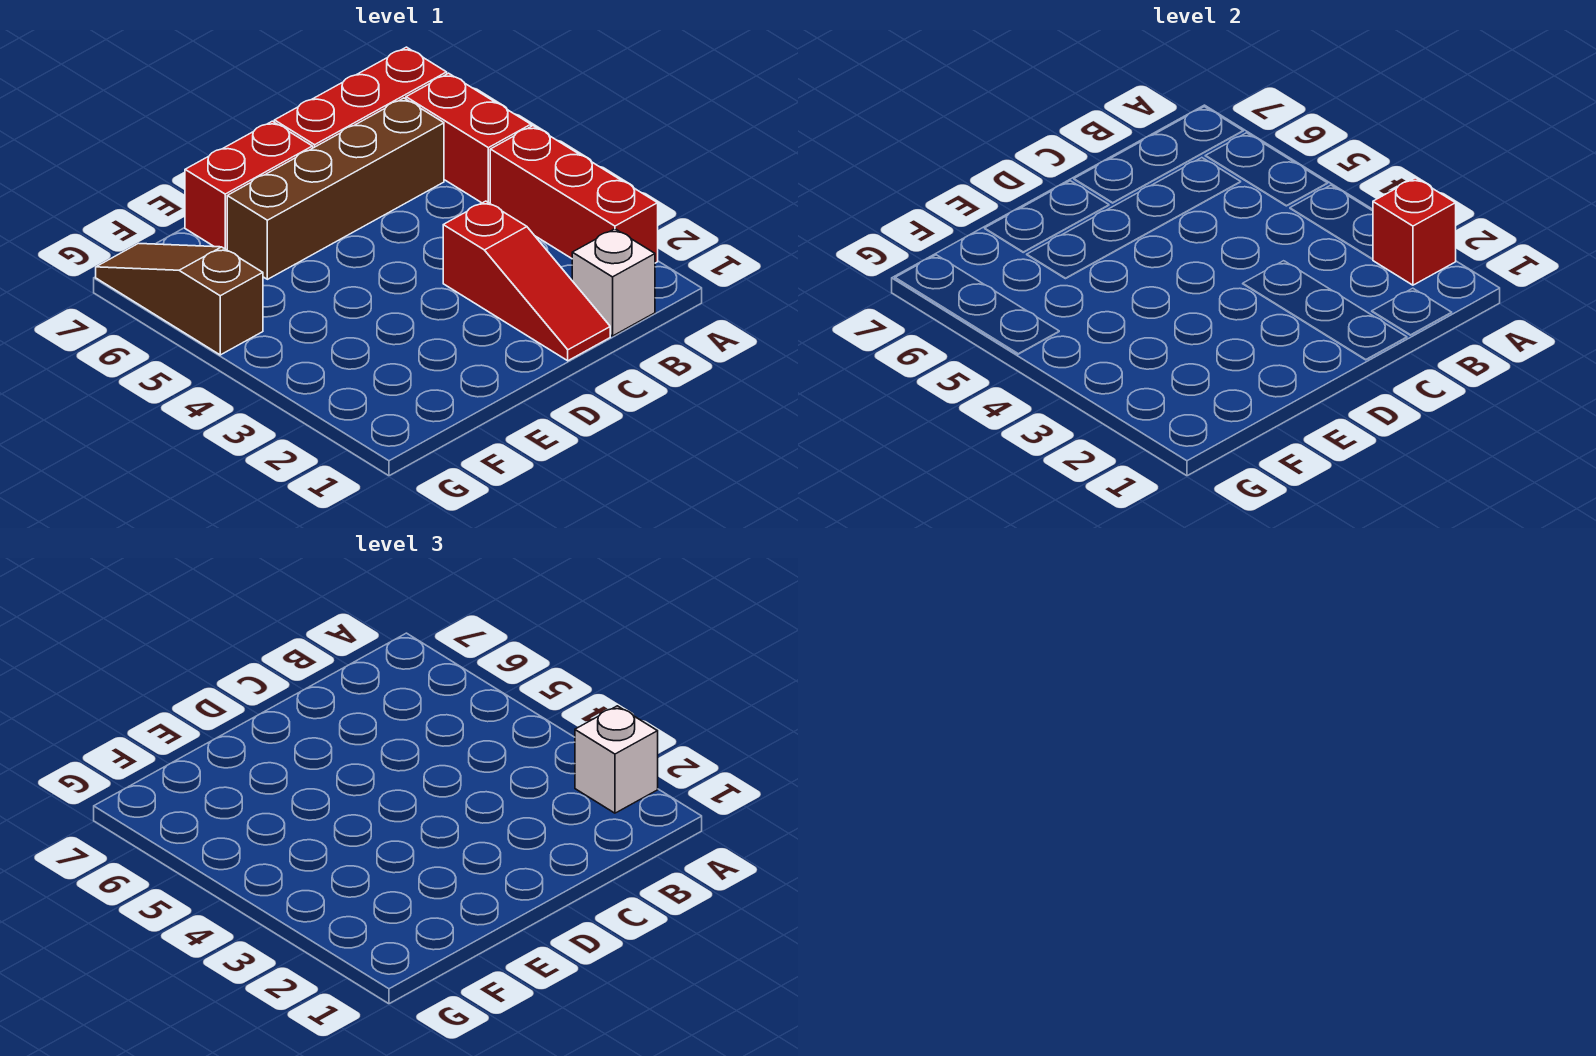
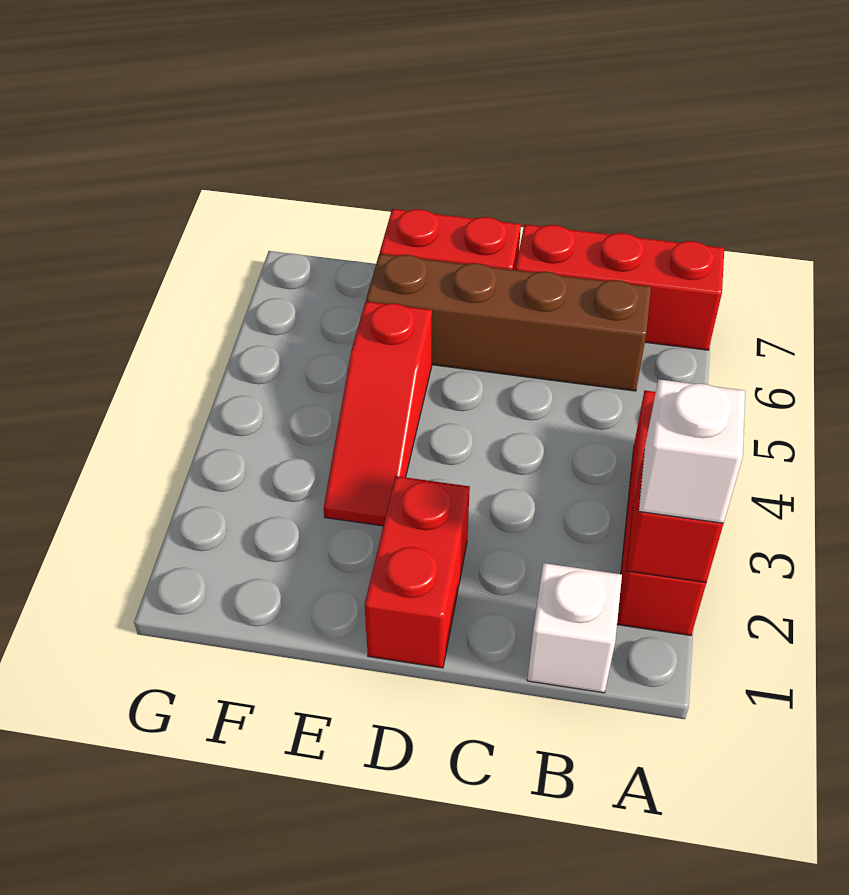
red 1x2 brick [406,73,531,203] -> red 1x2 brick moved to [365,476,470,668]
red 1x3 slope [443,201,610,361] -> red 1x3 slope moved to [324,302,432,526]
brown 1x3 slope [96,243,263,355] -> none

